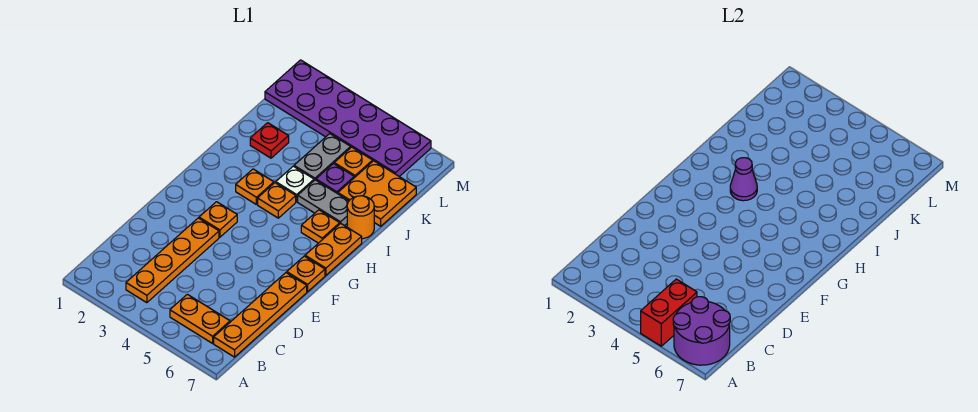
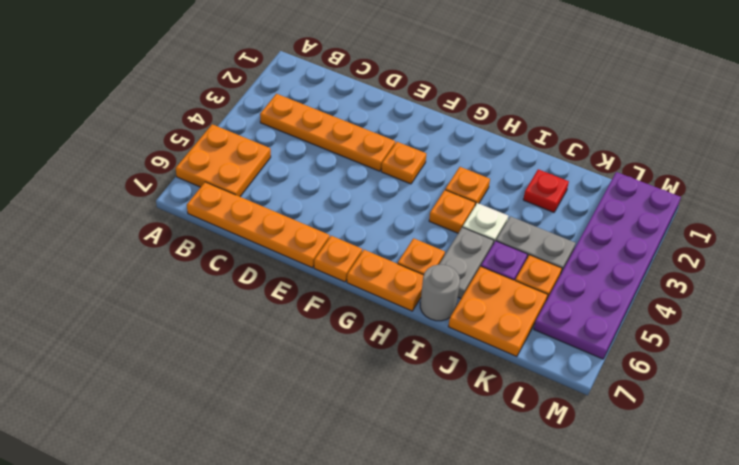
red 1x2 brick [641,279,697,346] -> none
purple 2x2 round brick [673,297,730,365] -> none
orange 1x2 plate [170,294,230,343] -> orange 2x2 plate [176,124,271,197]
purple 1x1 cone [730,158,757,201] -> none
orange 1x1 round brick [347,196,374,239] -> grey 1x1 round brick [420,265,460,321]

